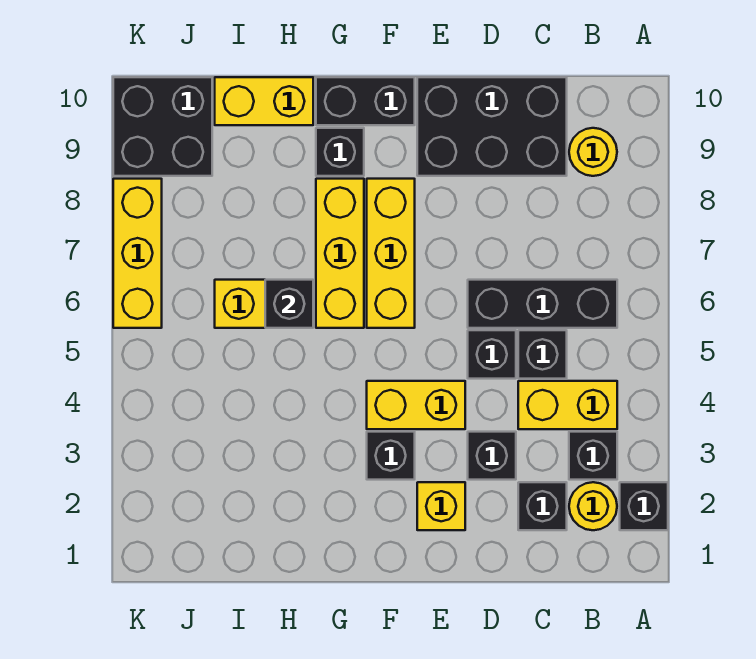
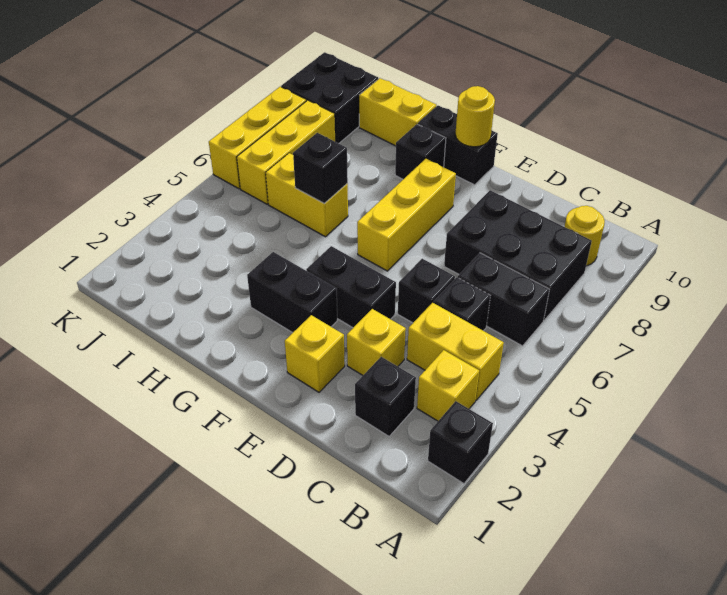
yellow 1x1 round brick [569,482,617,530] -> yellow 1x1 round brick moved to [455,86,495,147]
black 1x1 brick [569,432,617,480] -> yellow 1x1 brick [417,350,479,421]
black 1x3 brick [468,280,617,328] -> black 1x2 brick [458,253,549,346]
black 2x3 brick [417,77,567,176] -> black 2x3 brick moved to [444,190,592,320]
black 1x1 brick [468,432,516,480] -> yellow 1x1 brick [347,309,406,375]
yellow 1x2 brick [367,381,465,429] -> black 1x2 brick [306,246,396,328]
black 1x1 brick [367,432,415,480] -> black 1x2 brick [247,252,337,333]
yellow 1x3 brick [316,179,364,328] -> yellow 1x3 brick moved to [237,100,335,204]

